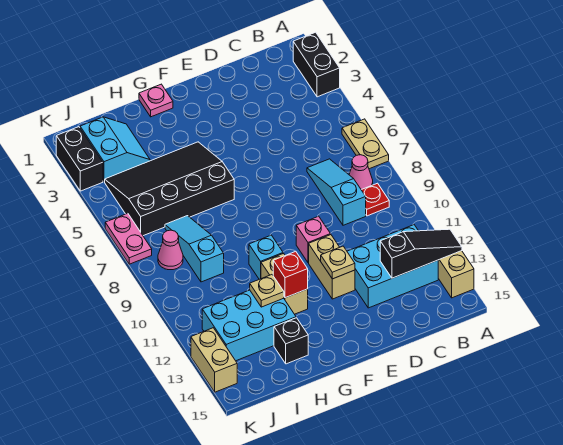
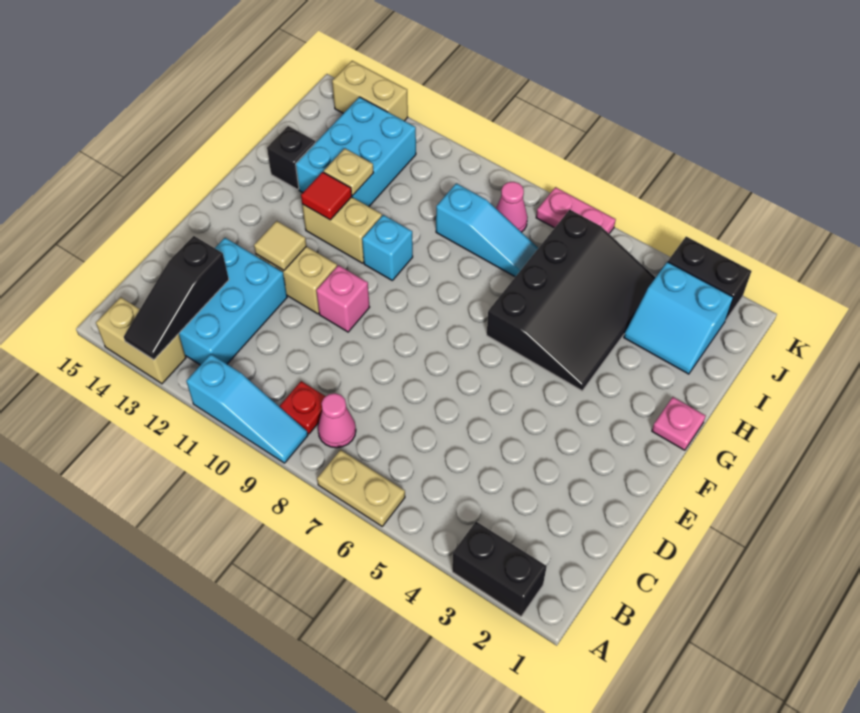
cyan 1x3 slope [307,159,366,225] -> cyan 1x3 slope moved to [186,354,308,463]
tan 1x1 plate [321,246,355,279] -> tan 1x1 tile [254,221,306,270]
red 1x1 brick [273,251,308,298] -> red 1x1 tile [301,172,352,220]

